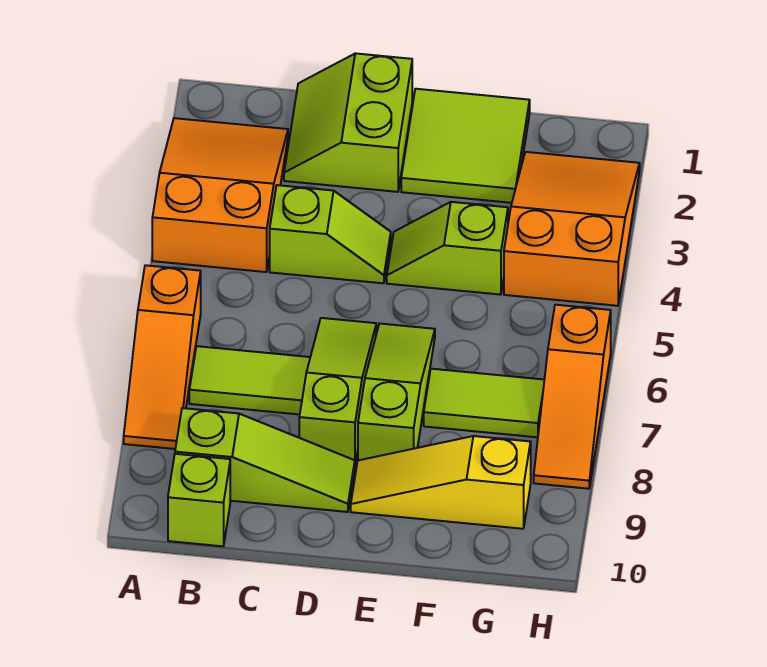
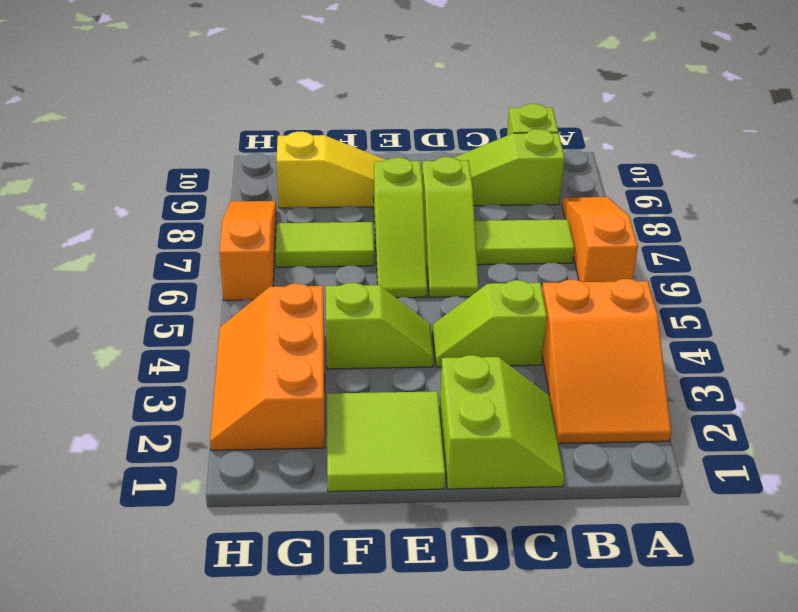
orange 2x3 slope [504,152,640,306] -> orange 2x3 slope turned to [210,284,325,450]

